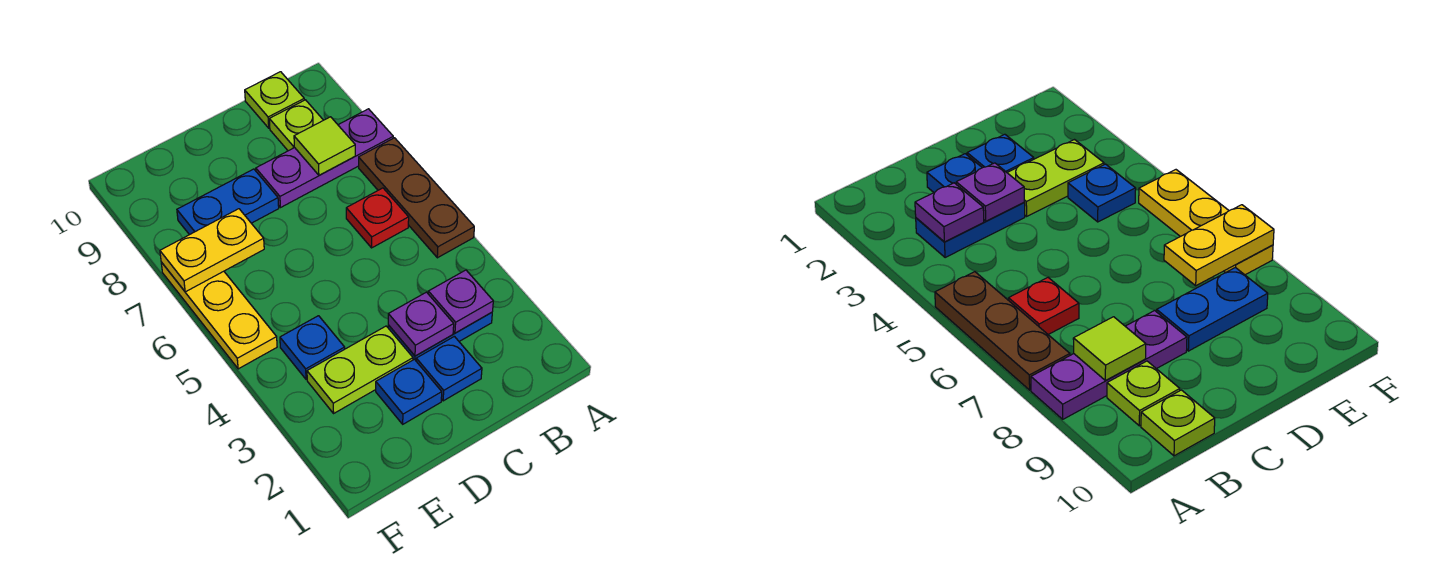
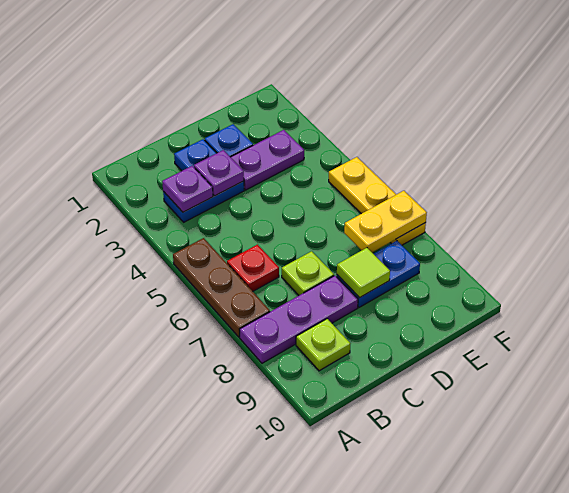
lime 1x1 tile [294,117,355,175] -> lime 1x1 tile moved to [337,248,390,298]
lime 1x1 plate [245,72,304,128] -> lime 1x1 plate moved to [282,251,334,295]
lime 1x2 plate [307,326,413,413] -> purple 1x2 plate [231,130,304,190]
blue 1x1 plate [280,316,345,379] -> none

